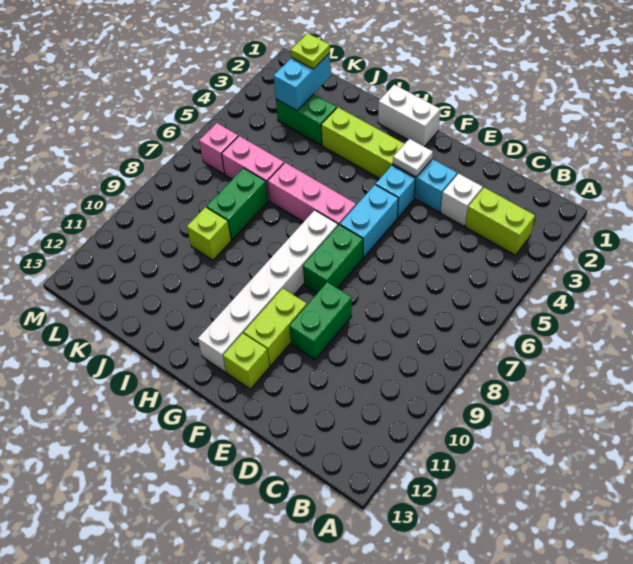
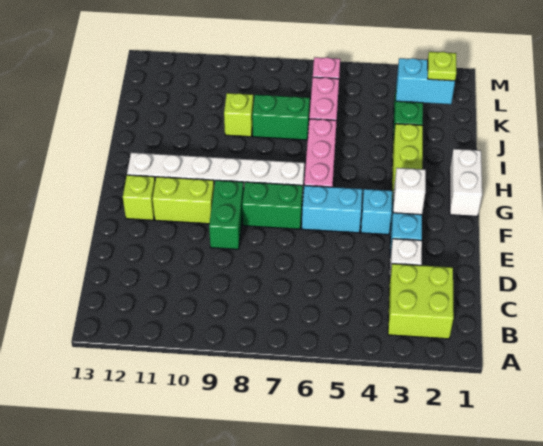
lime 1x2 brick [465,188,535,255] -> lime 2x2 brick [388,264,454,339]
green 1x2 brick [289,282,352,360] -> green 1x2 brick turned to [209,180,244,249]
white 1x1 plate [393,139,433,177] -> white 1x1 brick [393,168,426,215]

